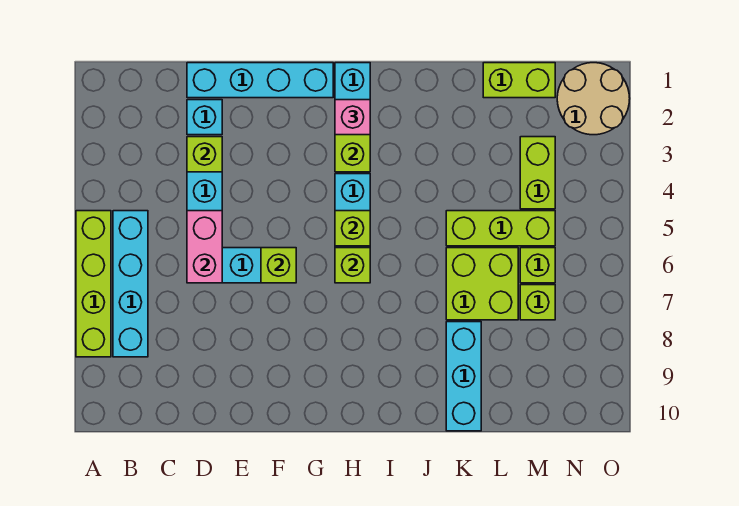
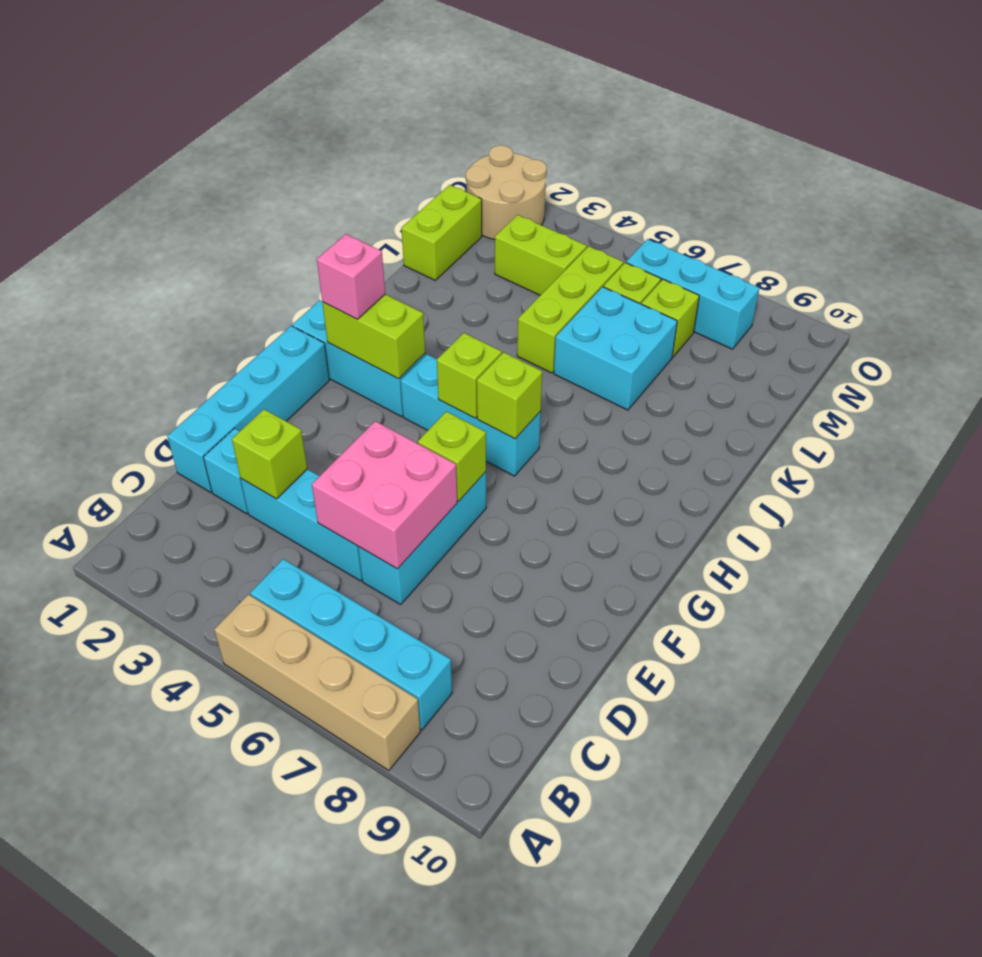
lime 1x4 brick [76,211,111,357] -> tan 1x4 brick [214,594,420,771]
pink 1x2 brick [187,211,222,283] -> pink 2x2 brick [312,421,457,569]
lime 2x2 brick [446,248,518,320] -> cyan 2x2 brick [554,287,677,410]
cyan 1x3 brick [446,322,481,431] -> cyan 1x3 brick moved to [626,239,759,349]

